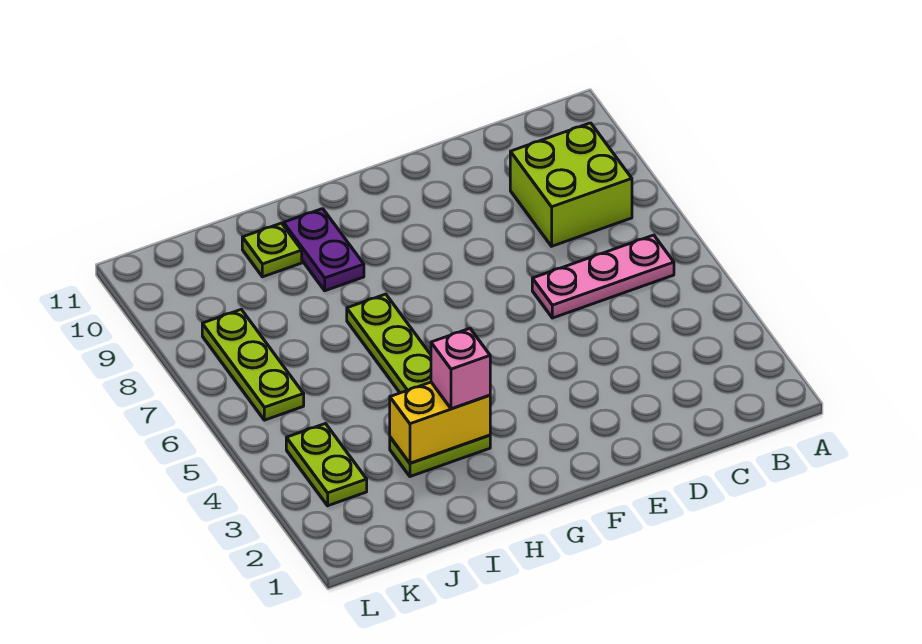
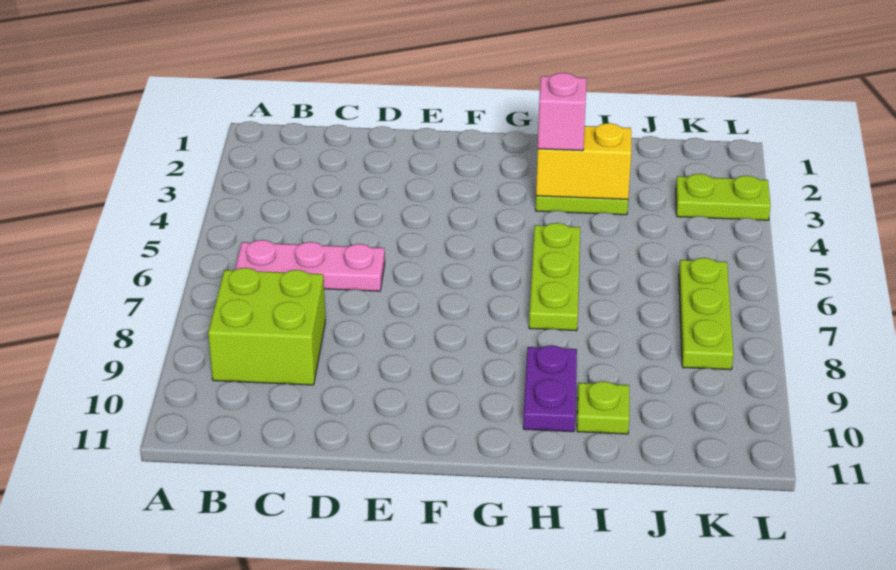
lime 1x2 plate [286,424,367,506] -> lime 1x2 plate turned to [676,174,771,220]

